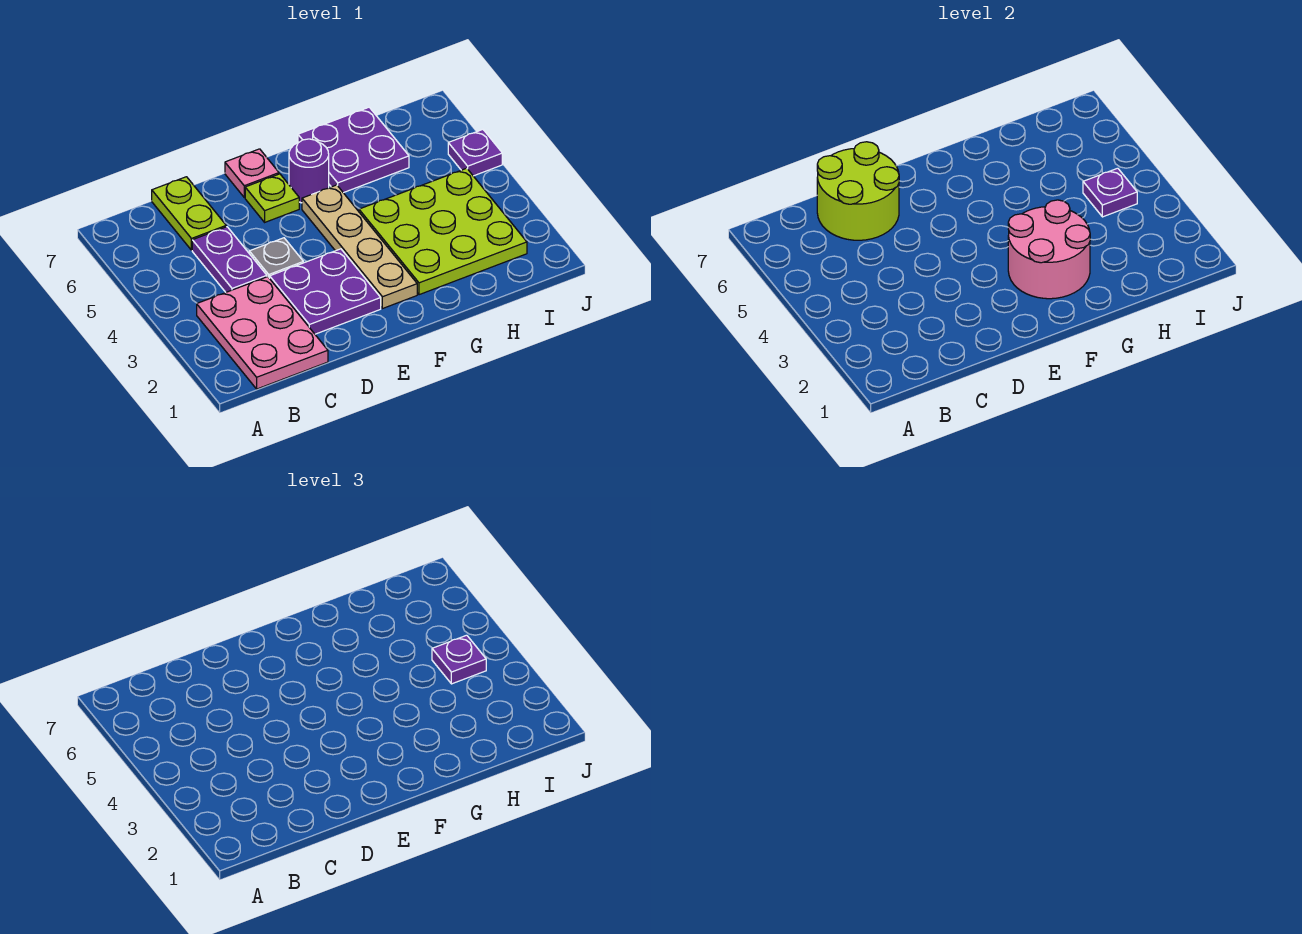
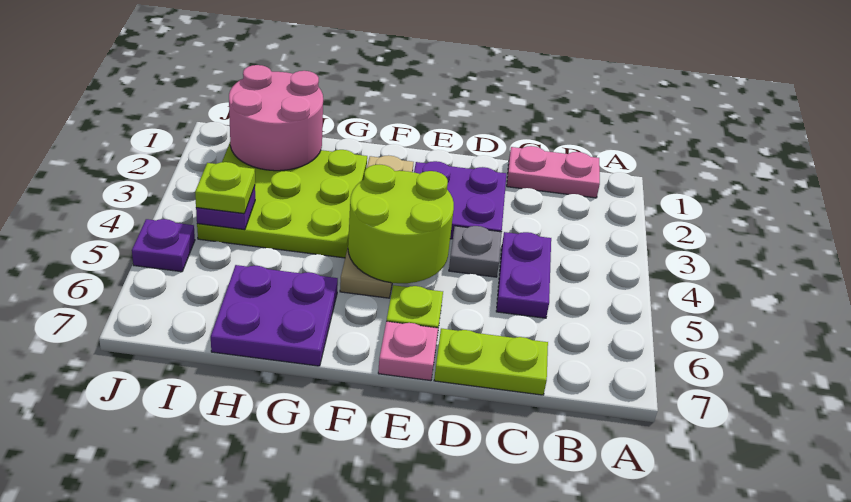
pink 2x3 plate [197,277,328,389] -> pink 1x2 plate [507,146,600,198]
lime 1x2 plate [152,177,226,250] -> lime 1x2 plate turned to [434,328,548,395]
lime 2x2 round brick [817,142,899,240] -> lime 2x2 round brick moved to [348,165,454,283]
pink 2x2 round brick [1008,200,1090,299] -> pink 2x2 round brick moved to [229,65,323,171]
purple 1x1 round brick [289,139,329,203] -> none
purple 1x1 plate [432,635,486,684] -> lime 1x1 plate [195,162,255,214]

